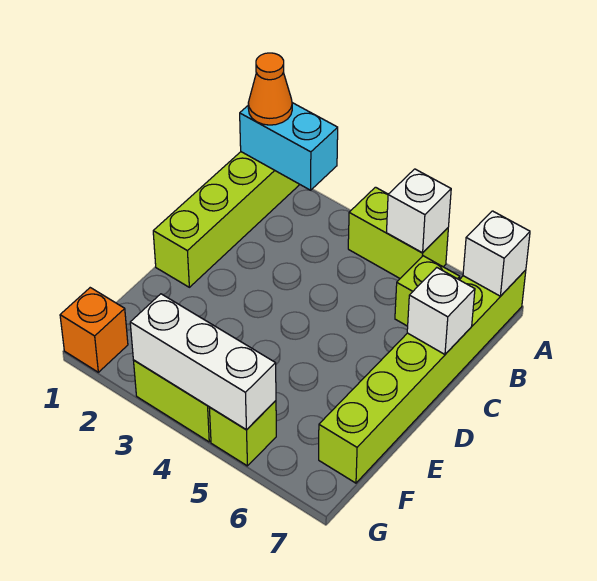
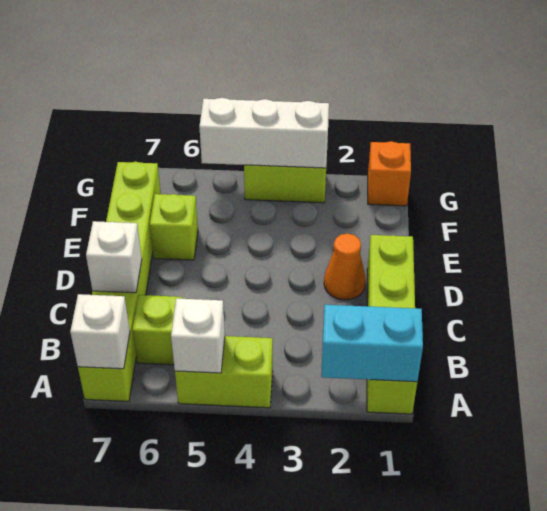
orange 1x1 cone [248,53,292,125] -> orange 1x1 cone moved to [324,234,366,300]
lime 1x1 brick [209,401,276,466] -> lime 1x1 brick moved to [150,194,198,260]

